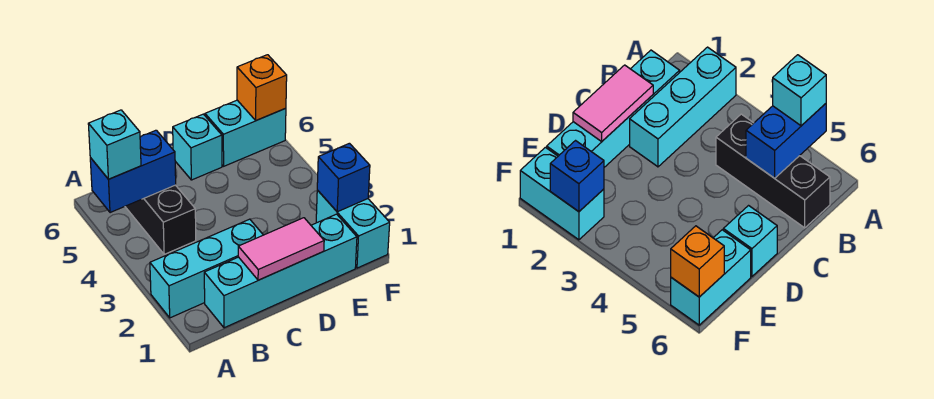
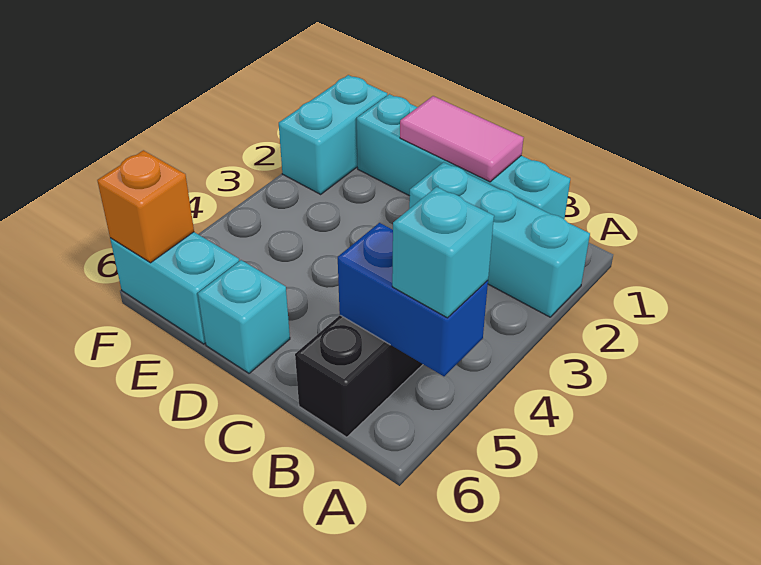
blue 1x1 brick [317,143,370,212] -> none

